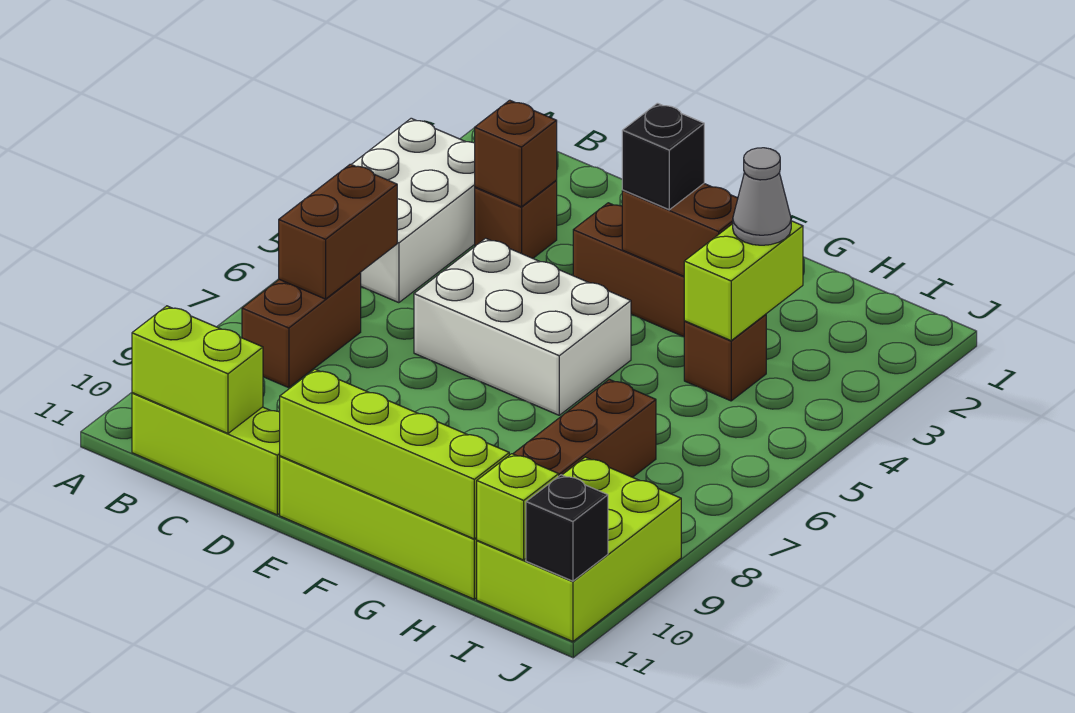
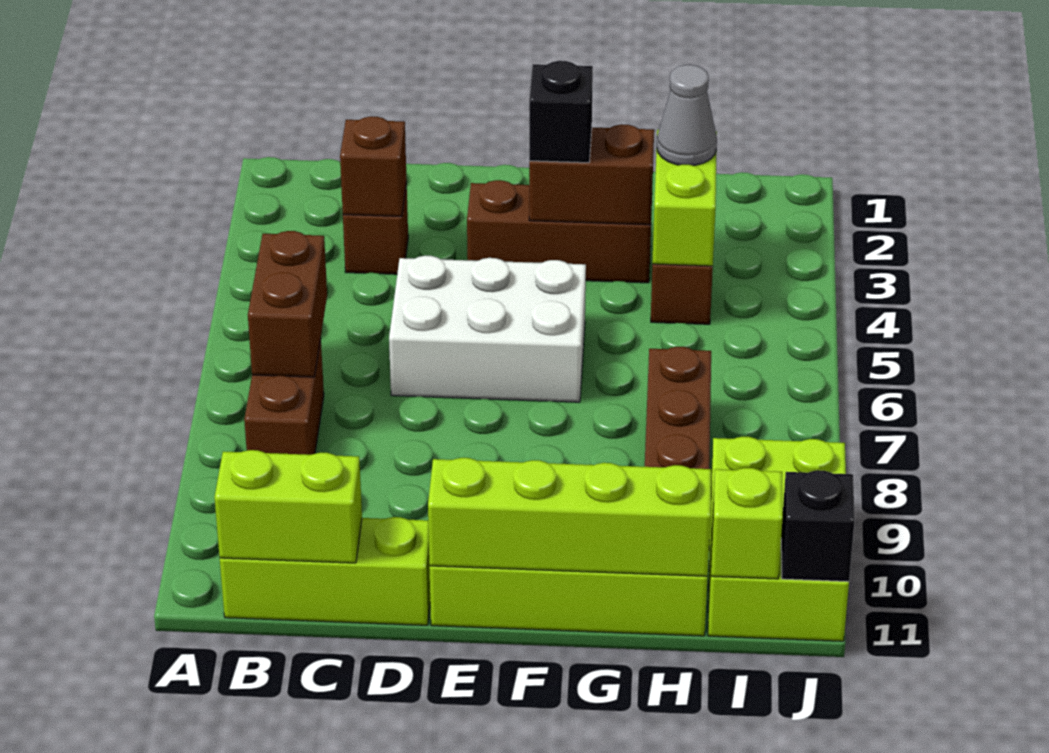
white 2x3 brick [352,118,475,303] -> none

